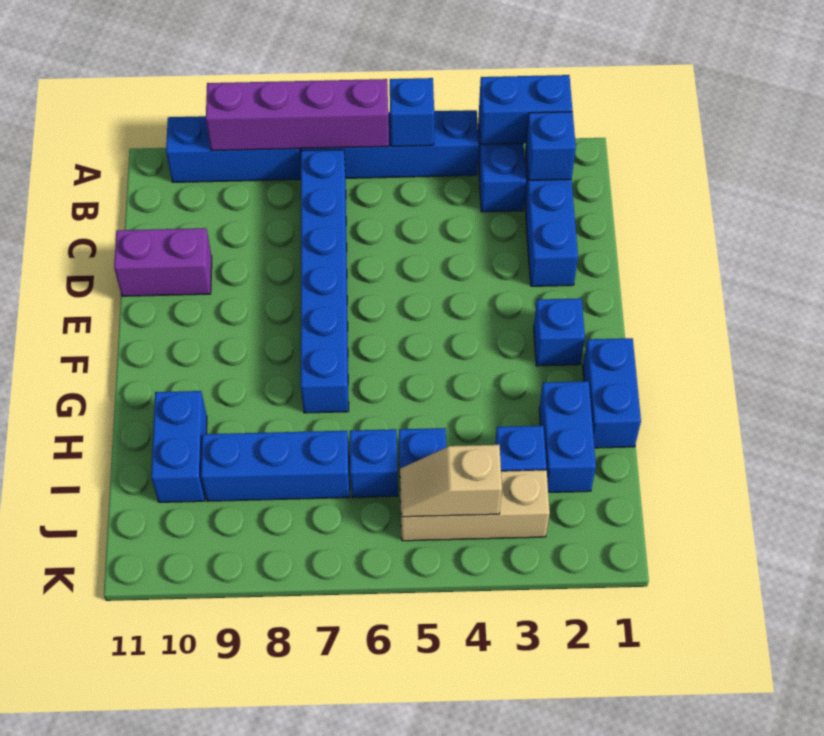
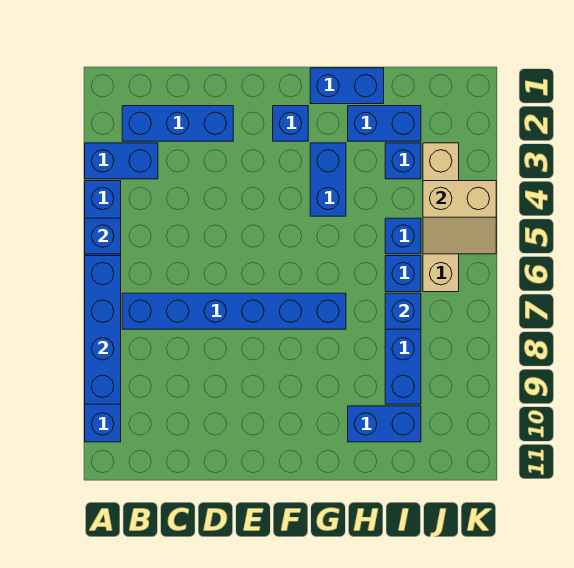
blue 1x2 brick [479,75,573,144] -> blue 1x2 brick moved to [310,143,346,216]
purple 1x4 brick [206,79,389,151] -> blue 1x4 brick [85,256,121,404]
blue 1x1 brick [526,112,576,180] -> blue 1x1 brick moved to [385,293,421,329]
purple 1x2 brick [114,228,212,296] -> none
tan 1x3 brick [400,470,550,541] -> tan 1x4 brick [423,143,459,292]
tan 1x2 slope [400,445,502,517] -> tan 2x2 slope [423,181,496,254]

